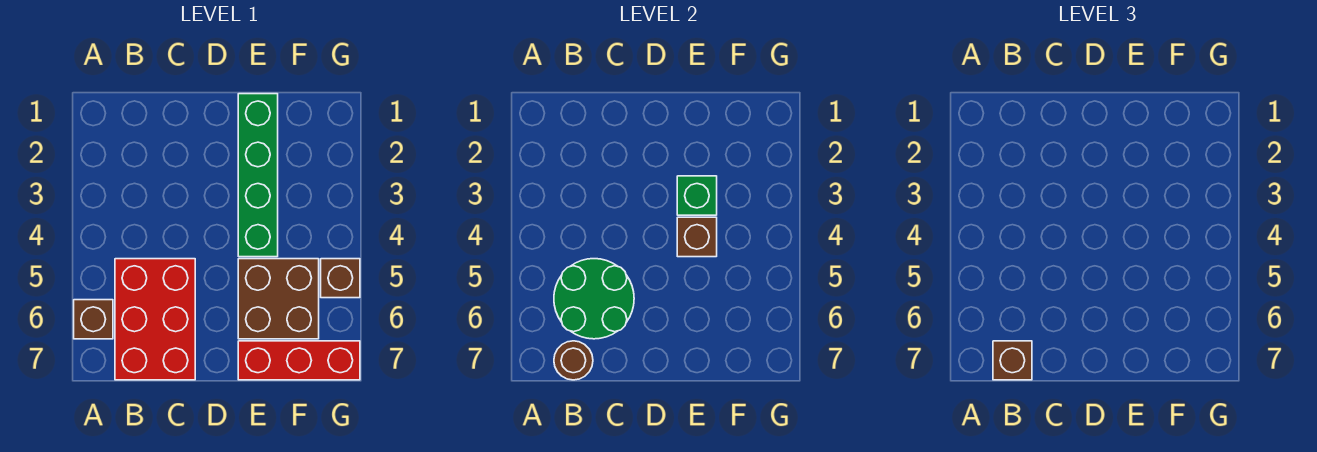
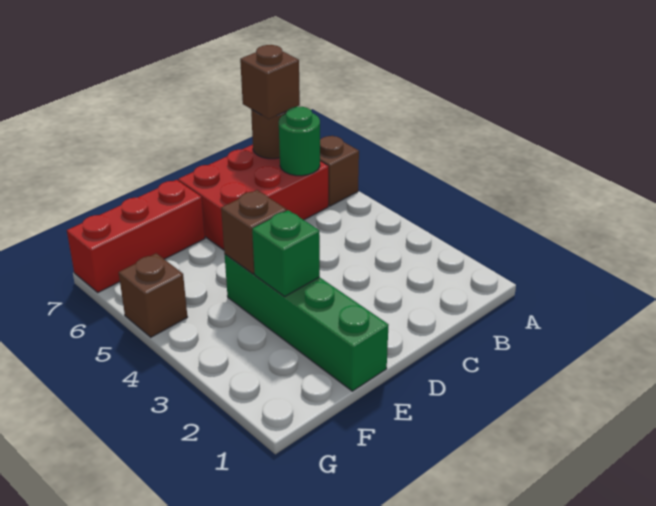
red 2x3 brick [115,259,195,380] -> red 2x3 brick turned to [178,145,328,250]
green 2x2 round brick [554,259,634,339] -> green 1x1 round brick [279,107,320,176]
brown 2x2 brick [238,259,319,339] -> none

